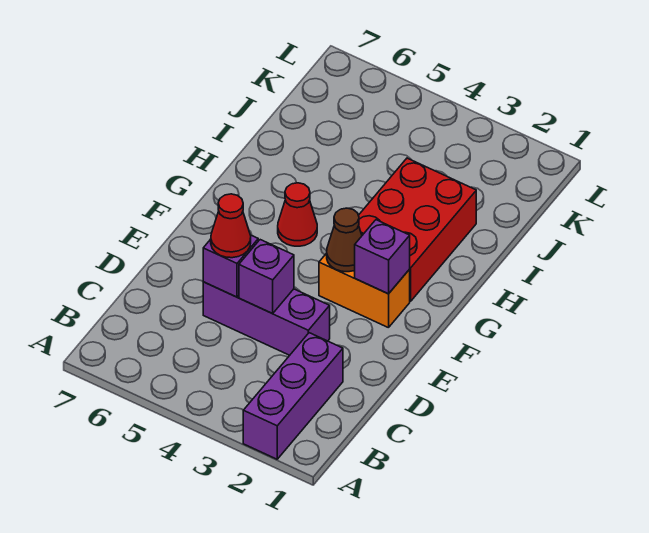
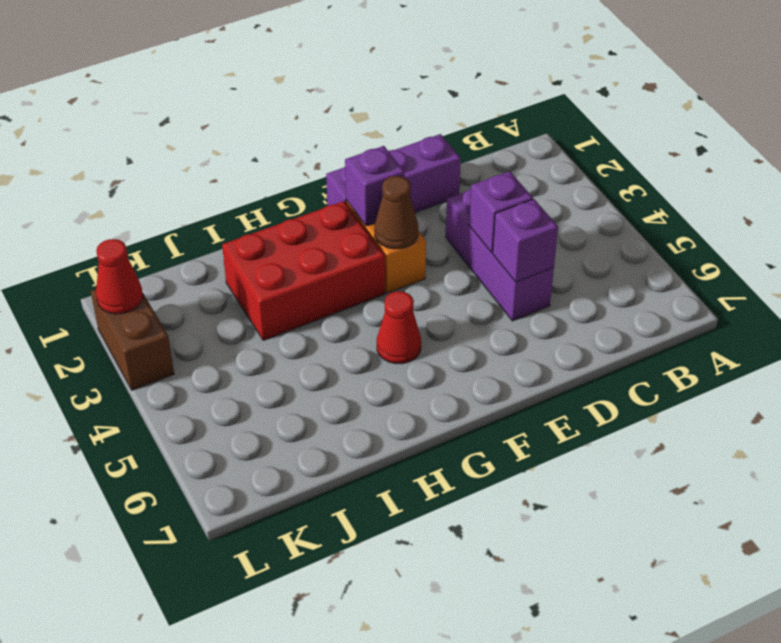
purple 1x3 brick [243,333,343,459] -> purple 1x3 brick moved to [326,134,461,212]
red 1x1 cone [211,194,251,258] -> red 1x1 cone moved to [96,239,143,314]
none -> brown 1x2 brick [91,289,174,390]

